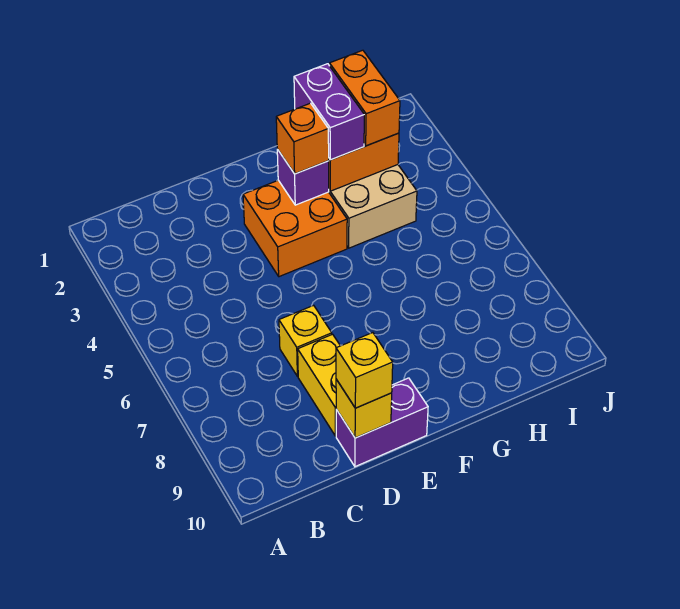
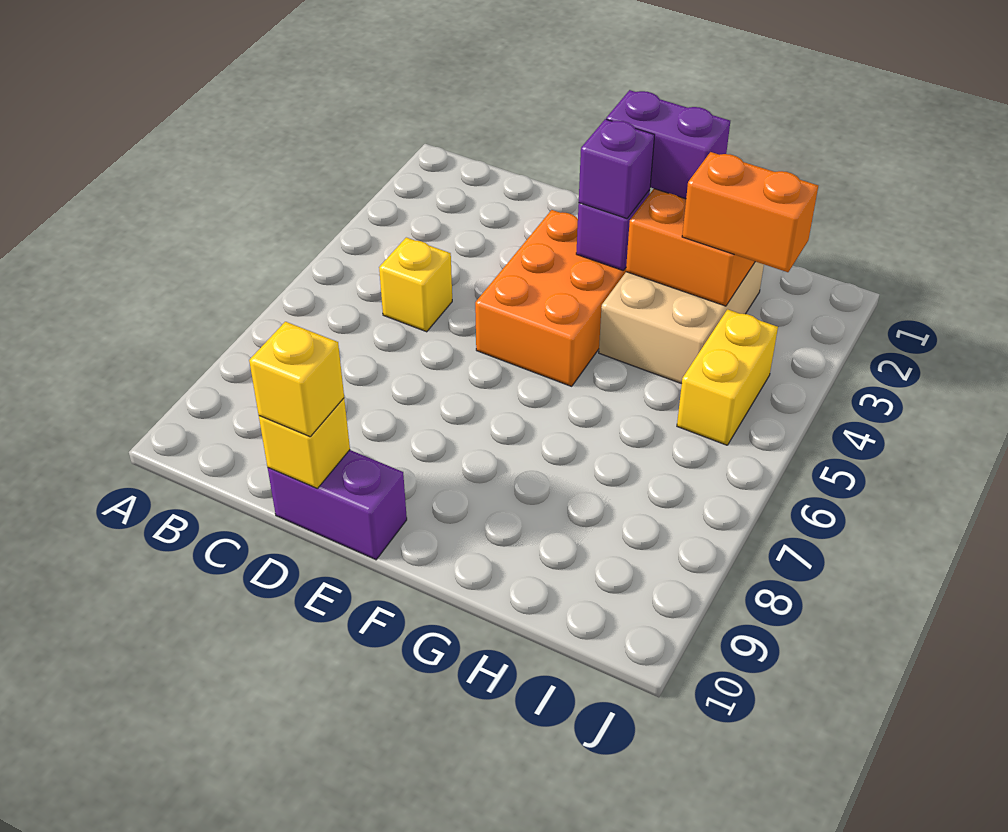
yellow 1x1 brick [279,305,332,376] -> yellow 1x1 brick moved to [379,237,452,332]
yellow 1x2 brick [298,334,340,436] -> yellow 1x2 brick moved to [677,309,778,445]
orange 2x2 brick [243,180,347,277] -> orange 2x3 brick [475,210,626,386]
orange 1x1 brick [276,103,329,174] -> purple 1x1 brick [579,119,655,219]
purple 1x2 brick [294,64,364,160] -> purple 1x2 brick turned to [606,90,730,199]
orange 1x2 brick [330,50,400,146] -> orange 1x2 brick turned to [682,152,818,272]

